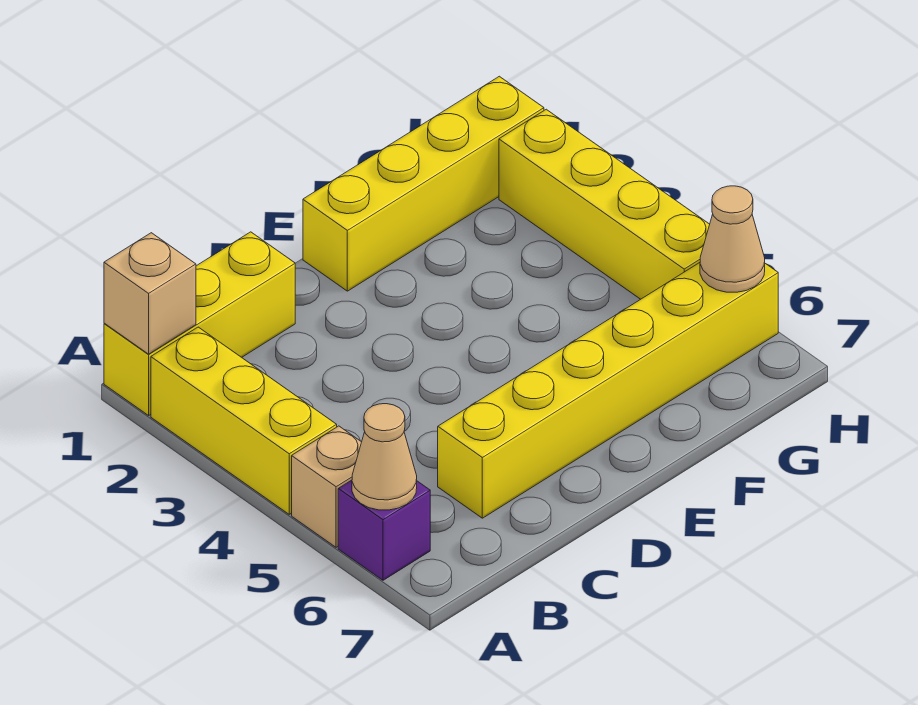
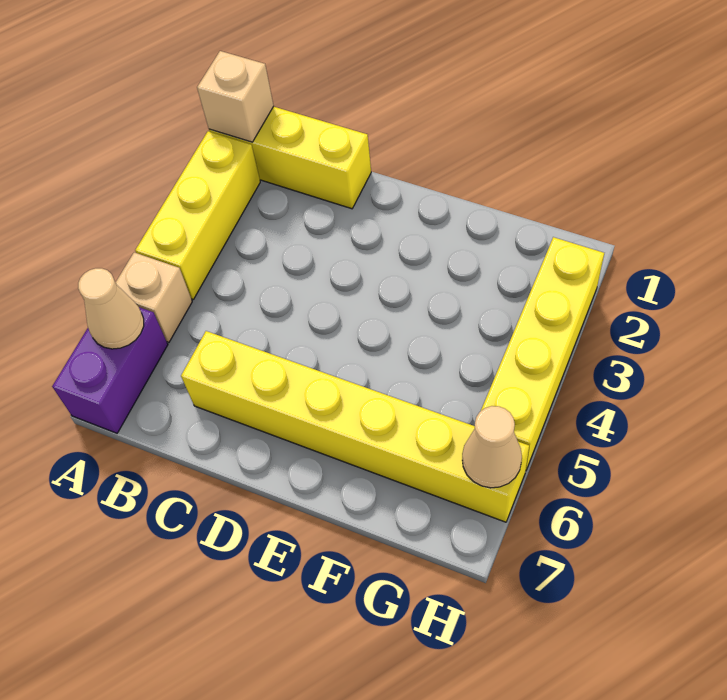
purple 1x1 brick [338,480,430,580] -> purple 1x2 brick [52,307,168,433]
yellow 1x4 brick [303,76,544,291] -> none

